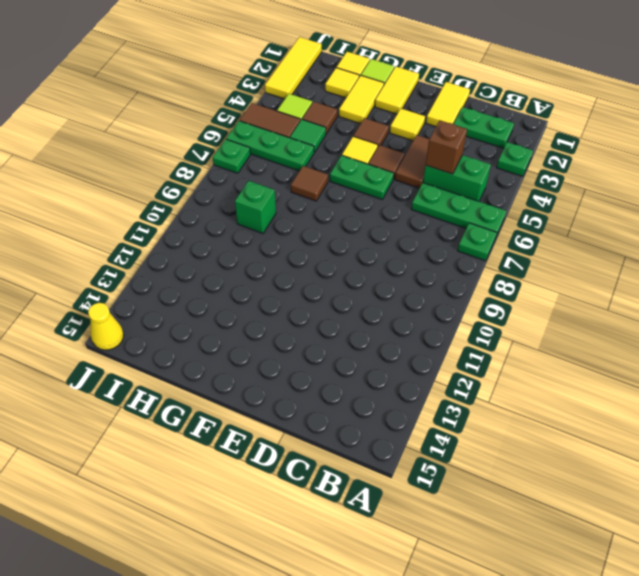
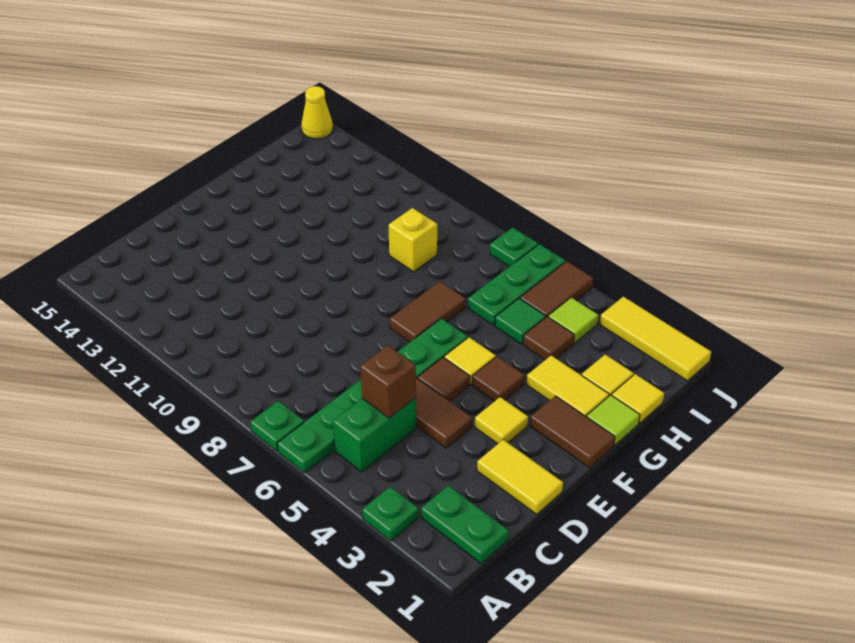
green 1x2 plate [454,107,514,148] -> green 1x2 plate turned to [421,486,508,563]
yellow 1x2 tile [375,67,419,114] -> brown 1x2 tile [530,396,615,468]
brown 1x1 tile [291,166,328,201] -> brown 1x2 tile [390,281,465,342]
green 1x1 brick [235,181,276,233] -> yellow 1x1 brick [389,208,437,272]

